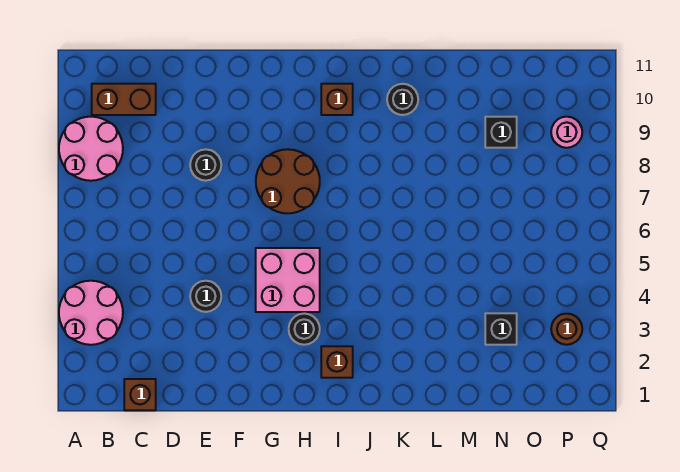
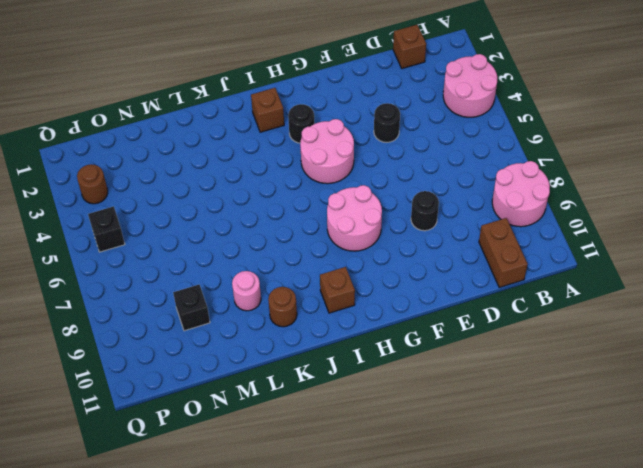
brown 1x2 brick [92,84,156,115] -> brown 1x2 brick turned to [479,218,528,287]
pink 2x2 brick [256,248,320,312] -> pink 2x2 round brick [300,119,354,184]
brown 2x2 round brick [256,149,320,213] -> pink 2x2 round brick [327,185,382,251]
black 1x1 round brick [387,84,418,115] -> brown 1x1 round brick [268,287,297,327]
black 1x1 brick [485,313,517,345] -> black 1x1 brick moved to [88,206,125,252]
pink 1x1 round brick [551,117,582,148] -> pink 1x1 round brick moved to [232,271,261,311]

